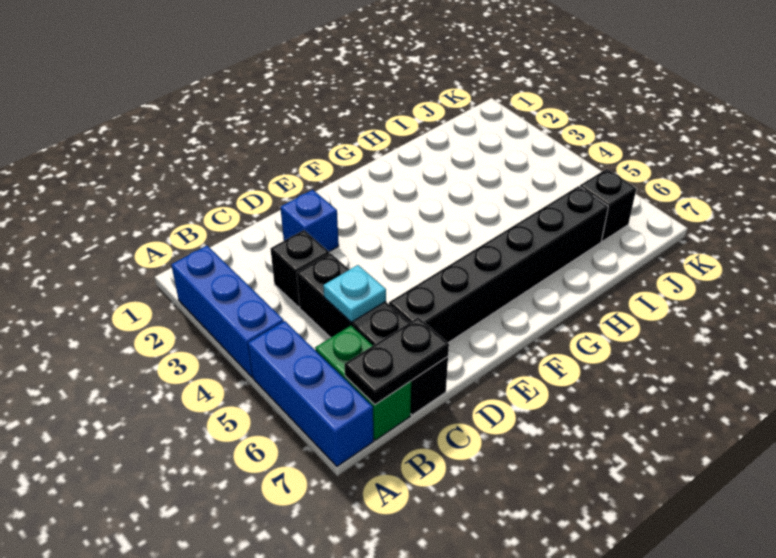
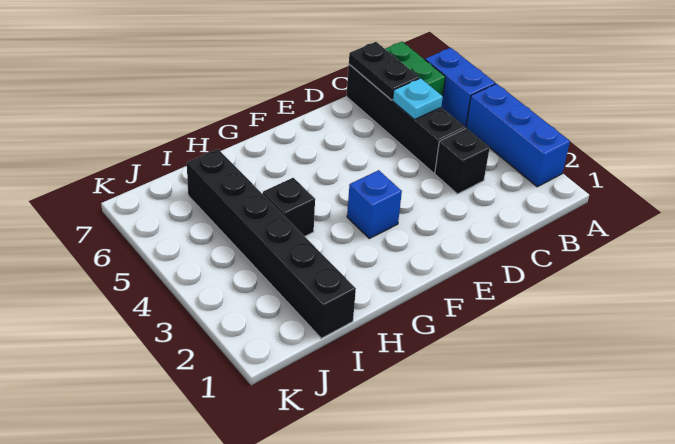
blue 1x3 brick [248,321,374,466] -> blue 1x2 brick [425,48,495,127]
black 1x2 plate [344,317,449,405] -> black 1x2 plate turned to [349,42,419,100]
blue 1x1 brick [280,190,339,252] -> blue 1x1 brick moved to [347,170,402,238]
black 1x6 brick [389,186,608,343] -> black 1x6 brick turned to [187,149,356,338]
black 1x1 brick [580,169,636,241] -> black 1x1 brick moved to [263,178,315,236]

